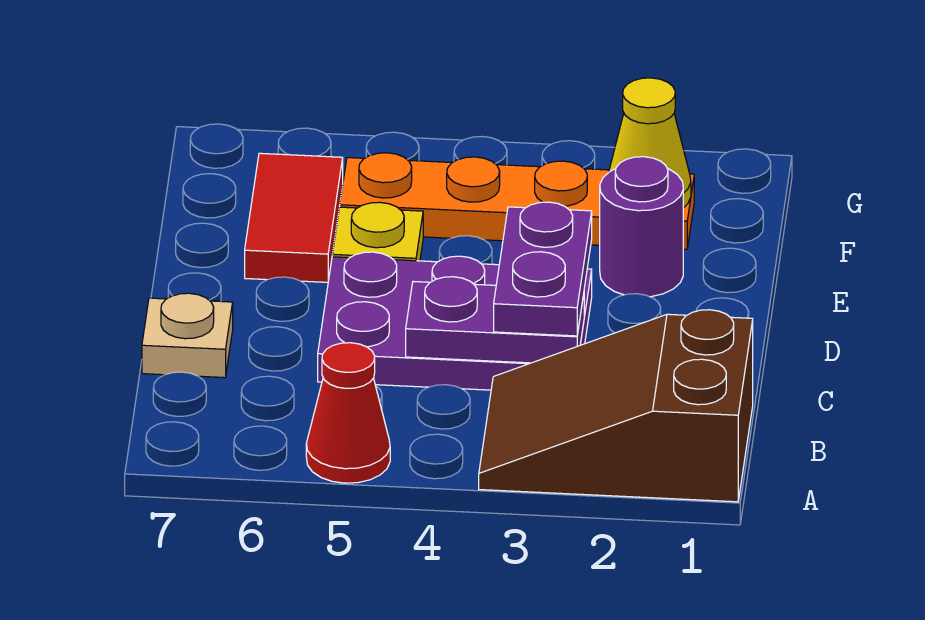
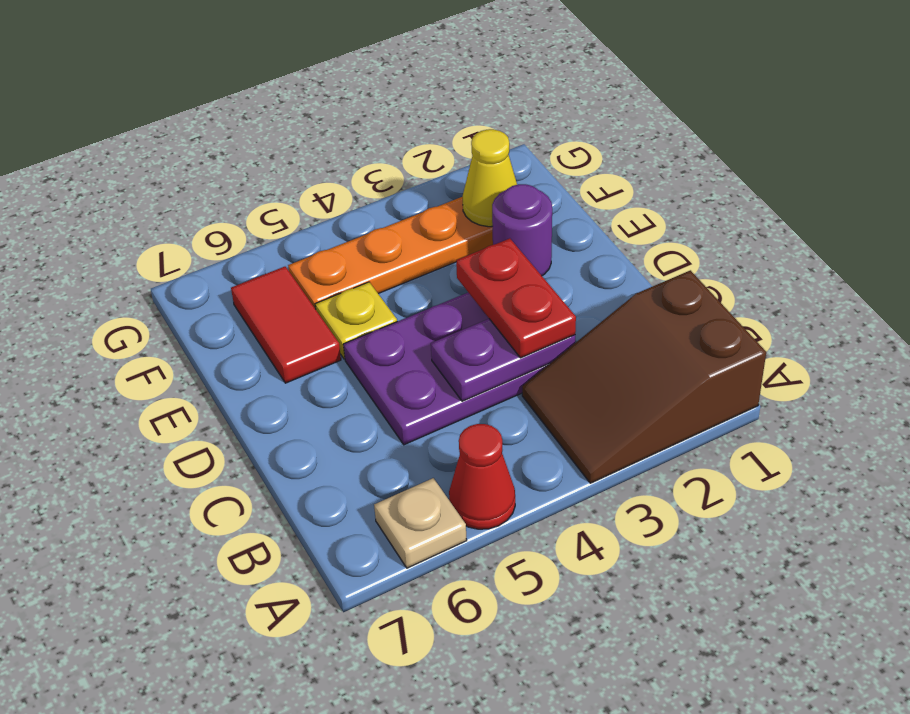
purple 1x2 plate [494,202,592,336] -> red 1x2 plate [456,238,576,358]
tan 1x1 plate [142,293,233,378] -> tan 1x1 plate moved to [374,478,467,568]

